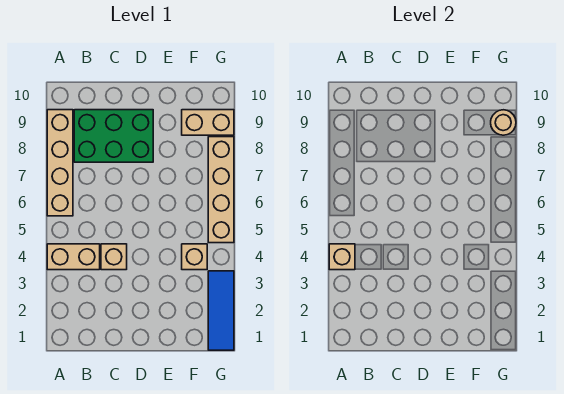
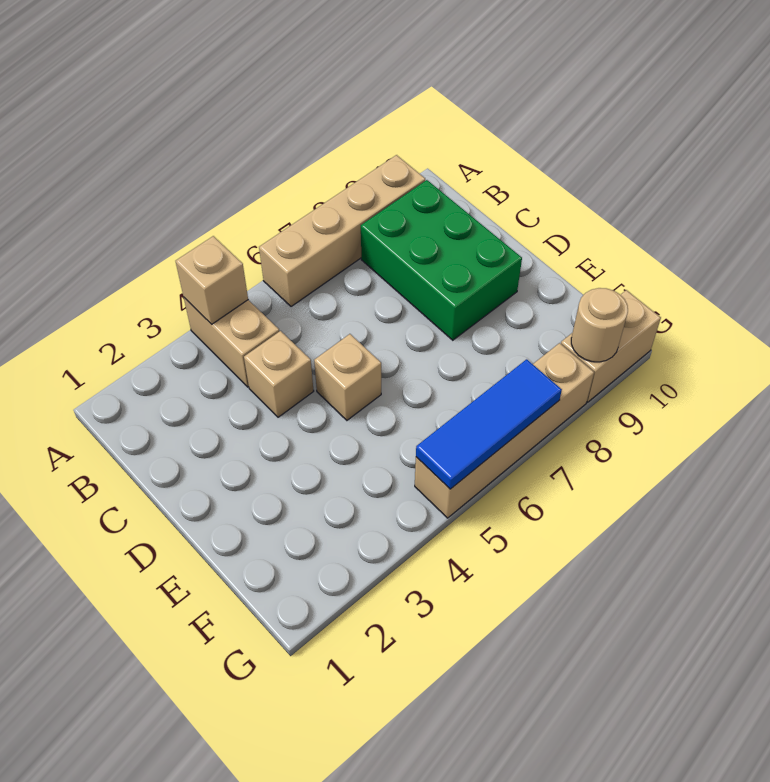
tan 1x1 brick [182,244,207,270] -> tan 1x1 brick moved to [314,334,381,420]
tan 1x2 brick [182,110,234,135] -> tan 1x2 brick turned to [561,290,661,402]
blue 1x3 tile [208,271,234,350] -> blue 1x3 tile moved to [416,359,562,489]

